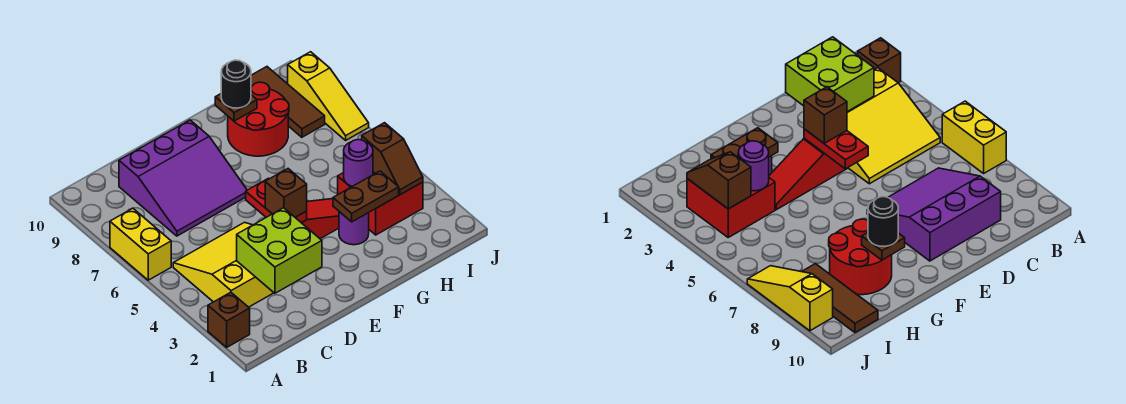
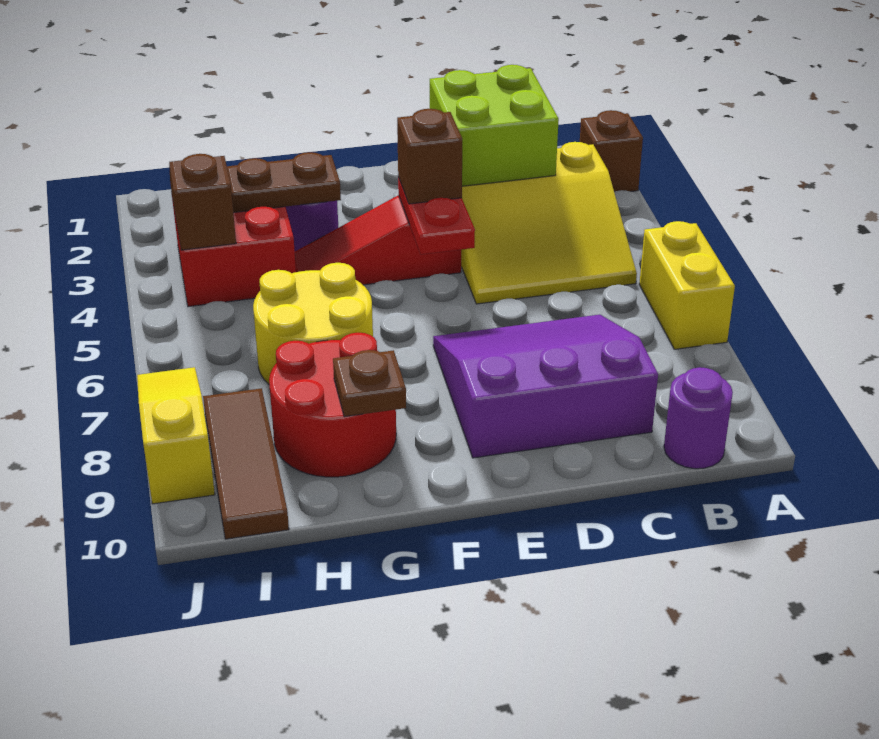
none -> yellow 2x2 round brick [253,263,373,384]
black 1x1 round brick [221,60,251,108] -> none
purple 1x1 round brick [344,140,373,186] -> purple 1x1 round brick moved to [664,367,733,469]

